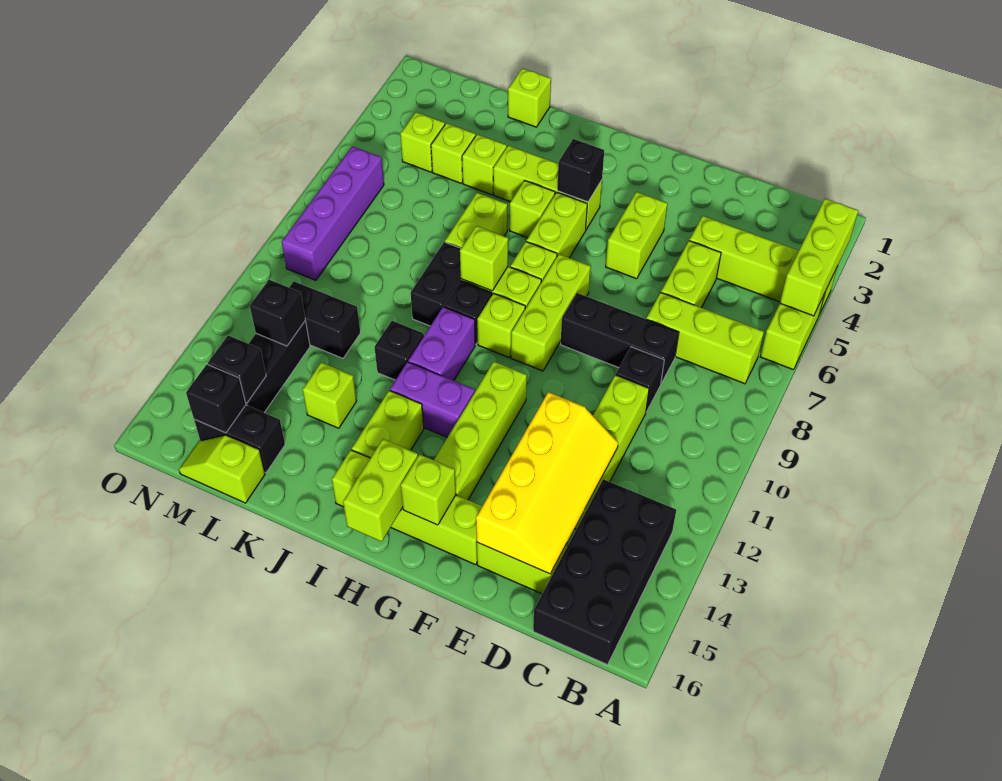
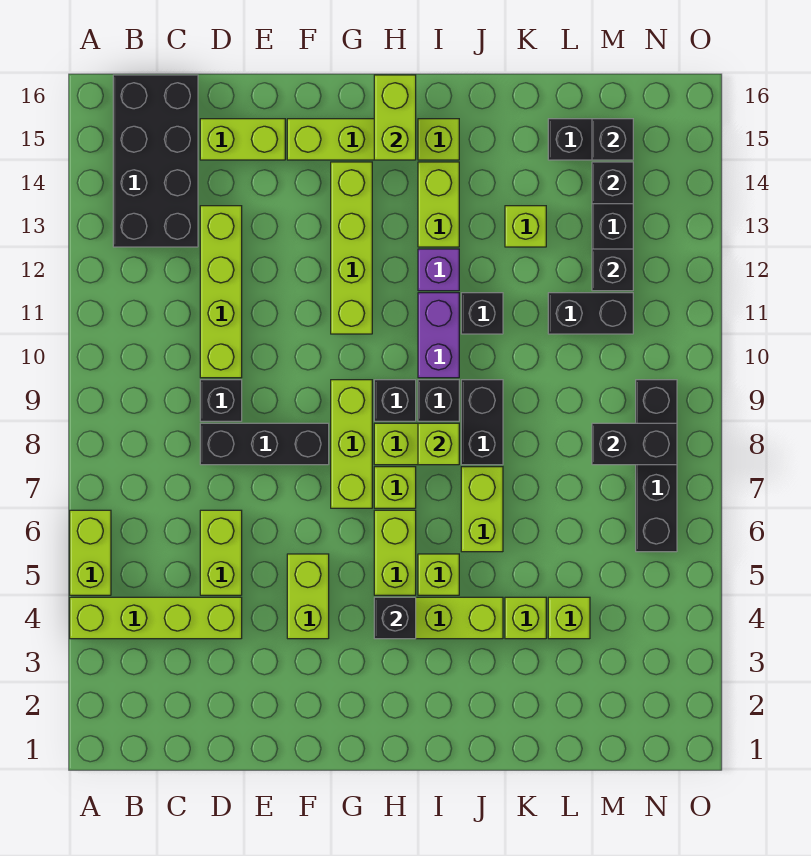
lime 1x3 brick [780,199,858,316] -> none
lime 1x3 brick [646,292,764,384] -> none
yellow 2x4 slope [476,392,618,574] -> none
lime 1x1 brick [401,454,456,525] -> none
lime 1x1 brick [477,293,525,357] -> black 1x1 brick [374,380,416,421]
purple 1x2 brick [390,362,475,437] -> purple 1x1 brick [418,249,459,291]
lime 1x1 brick [508,68,551,127] -> none
lime 1x2 slope [179,435,265,503] -> none
lime 1x1 brick [400,112,445,172] -> none
none -> black 1x2 brick [592,423,677,465]
purple 1x4 brick [282,146,384,280] -> black 1x4 brick [636,380,677,552]

